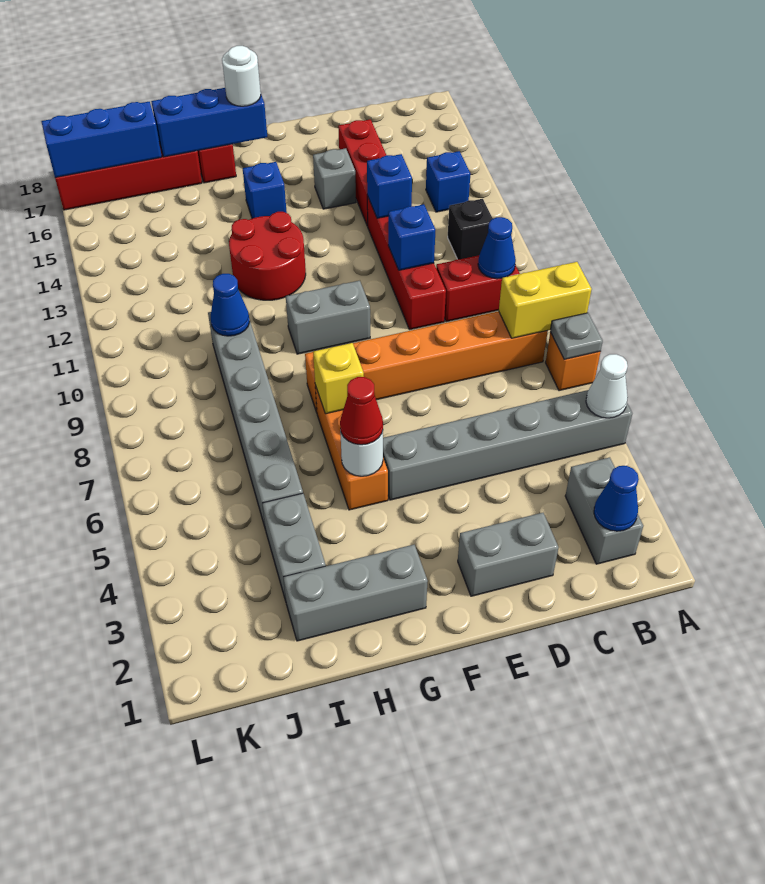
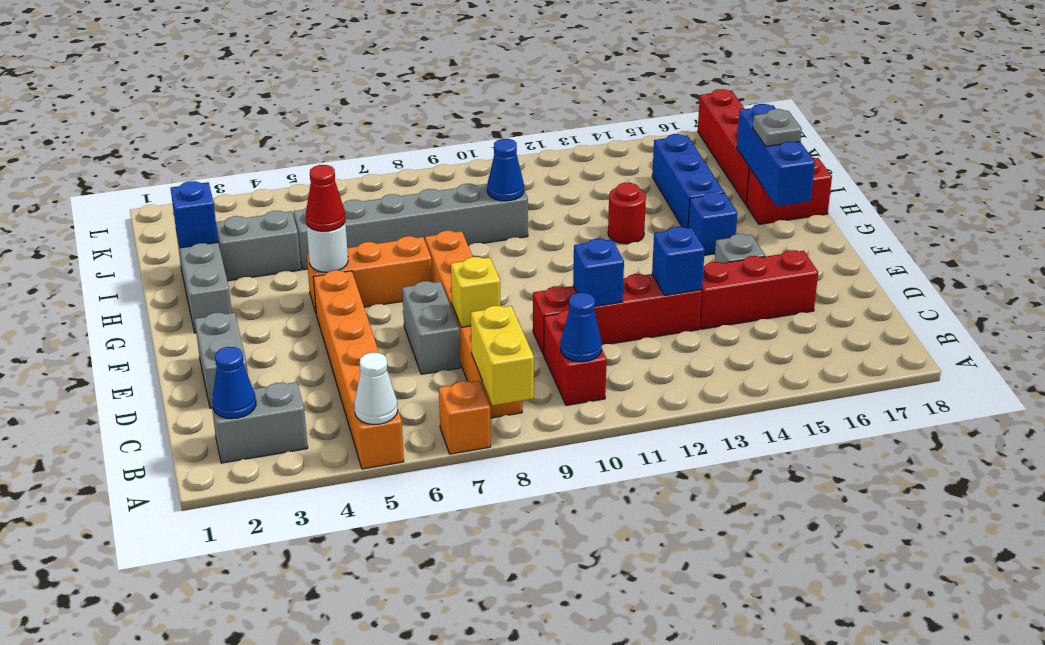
grey 1x6 brick [383,390,632,500] -> orange 1x6 brick [313,270,404,469]
grey 1x1 plate [550,313,603,359] -> grey 1x1 plate moved to [753,109,802,146]
black 1x1 brick [448,199,493,259] -> none
blue 1x1 brick [426,151,470,212] -> blue 1x1 brick moved to [171,181,218,248]
grey 1x2 brick [286,281,370,354] -> grey 1x2 brick moved to [402,281,460,374]
yellow 1x1 brick [313,343,364,414] -> yellow 1x1 brick moved to [451,257,500,327]
red 2x2 round brick [229,212,306,300] -> red 1x1 round brick [608,183,646,244]
white 1x1 round brick [222,46,261,106] -> none
blue 1x3 brick [41,102,162,178] -> blue 1x3 brick moved to [652,134,724,228]

